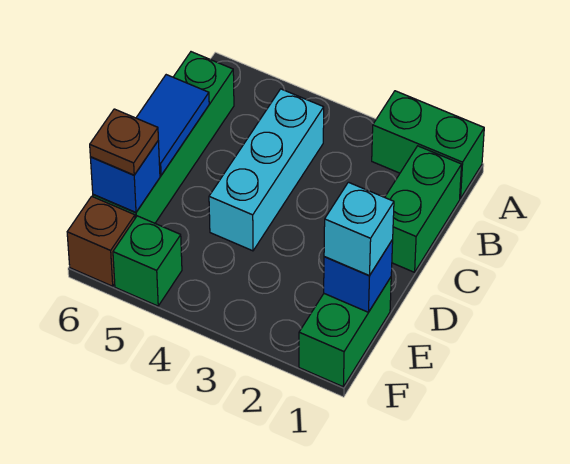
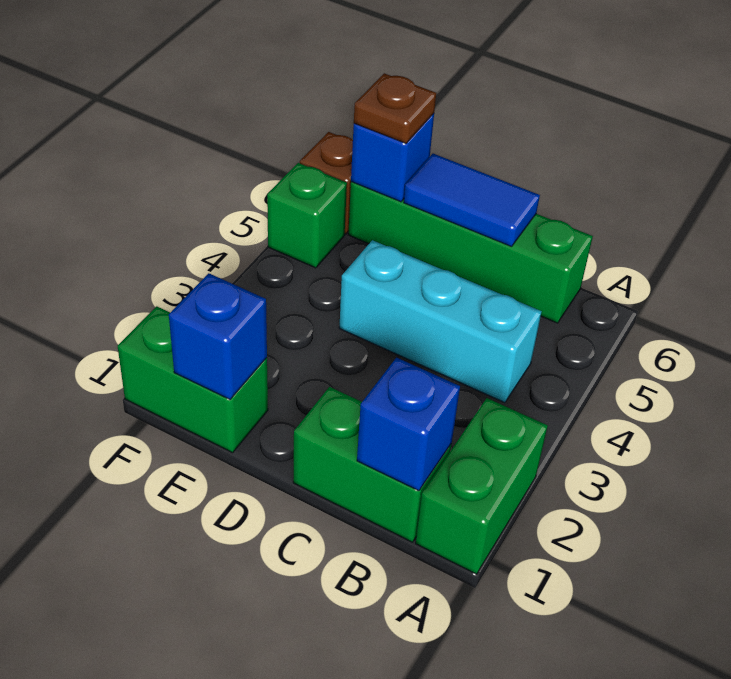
none -> blue 1x1 brick [357,358,460,491]
cyan 1x1 brick [324,182,394,276] -> none

